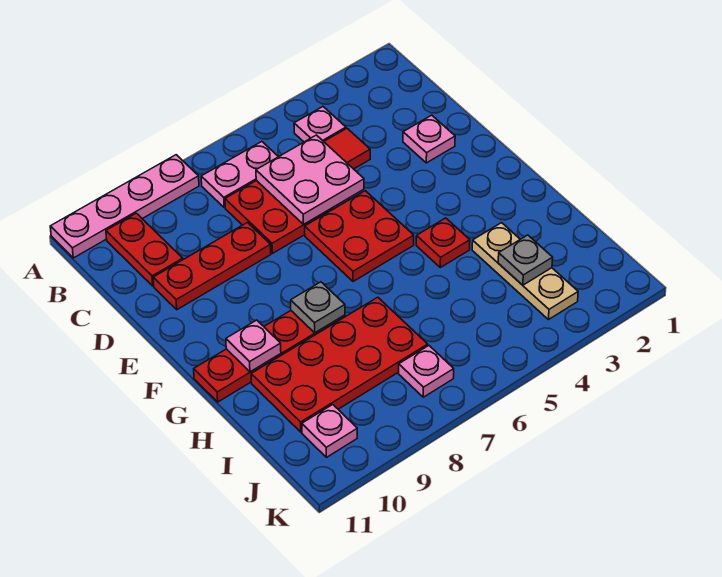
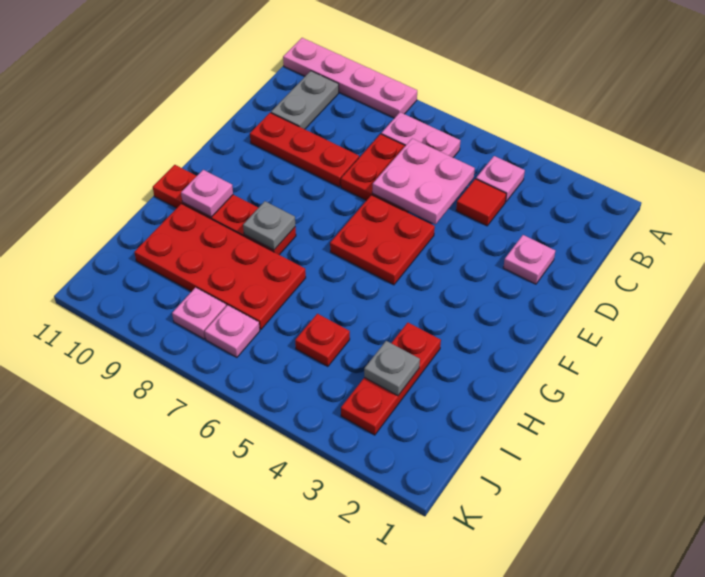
red 1x2 plate [106,213,183,286] -> grey 1x2 plate [271,71,339,129]
red 1x1 plate [416,218,470,267] -> red 1x1 plate moved to [295,314,350,367]
tan 1x3 plate [472,223,578,320] -> red 1x3 plate [341,323,441,435]
pink 1x1 plate [302,405,357,457] -> pink 1x1 plate moved to [172,287,226,339]

